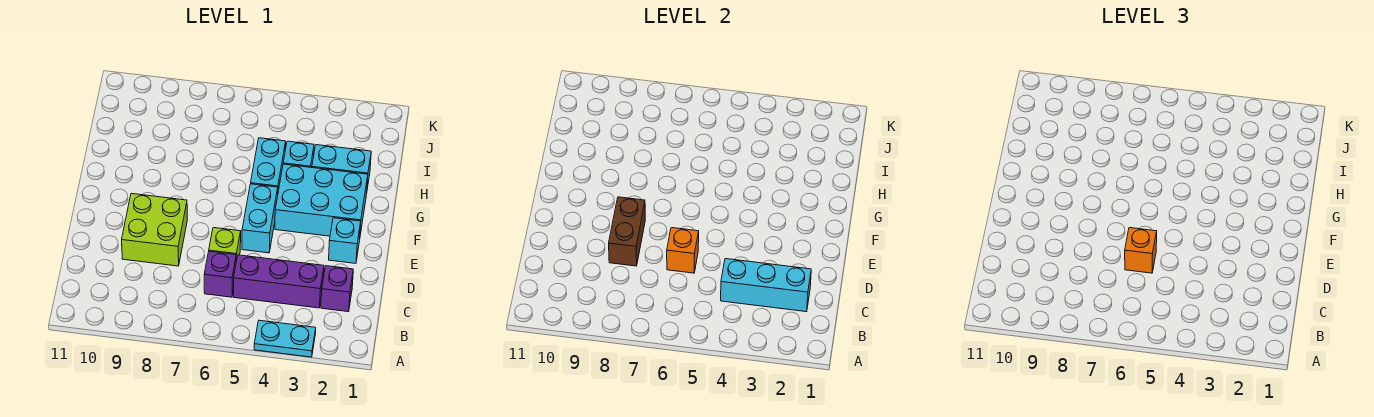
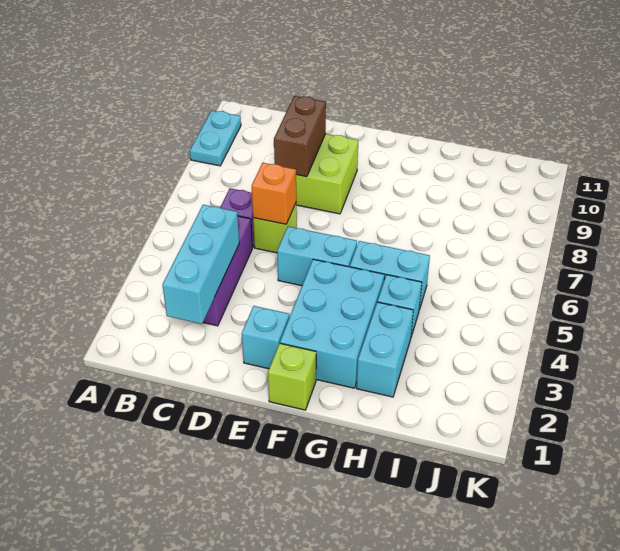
cyan 1x2 plate [254,320,316,357] -> cyan 1x2 plate moved to [190,111,241,166]
purple 1x1 brick [321,266,353,312] -> none
orange 1x1 brick [1125,228,1157,273] -> none
brown 1x2 brick [609,197,645,266] -> brown 1x2 brick turned to [274,96,326,177]
none -> lime 1x1 brick [268,343,316,410]

